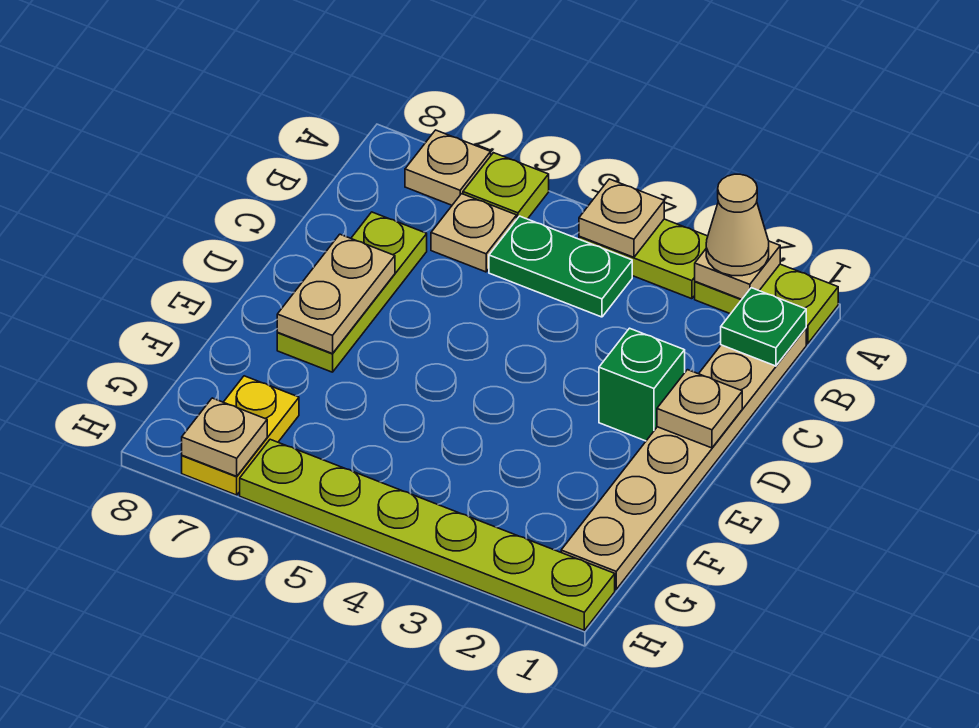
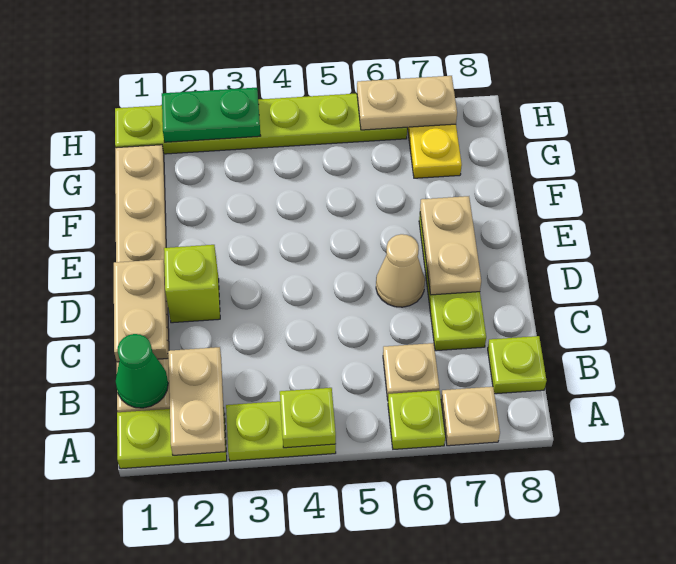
tan 1x1 plate [695,241,780,299] -> tan 1x2 plate [168,347,225,455]
tan 1x1 cone [706,174,769,276] -> tan 1x1 cone moved to [376,234,425,307]
tan 1x1 plate [579,179,664,257] -> lime 1x1 plate [280,388,336,448]
green 1x1 plate [721,288,806,366] -> green 1x1 cone [116,334,168,408]
green 1x2 plate [489,216,632,317] -> green 1x2 plate moved to [162,88,261,142]
none -> lime 1x1 plate [488,336,547,394]
tan 1x1 plate [657,370,742,448] -> tan 1x2 plate [114,259,168,362]
green 1x1 brick [599,328,685,441] -> lime 1x1 brick [164,245,220,323]
tan 1x1 plate [182,398,267,476] -> tan 1x2 plate [357,76,457,130]

